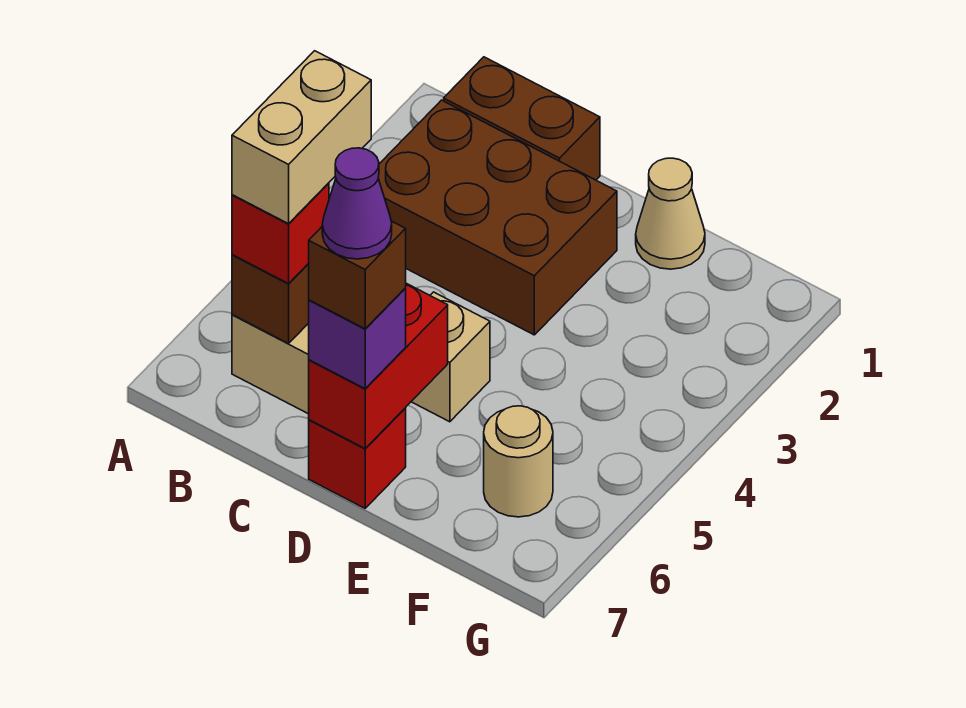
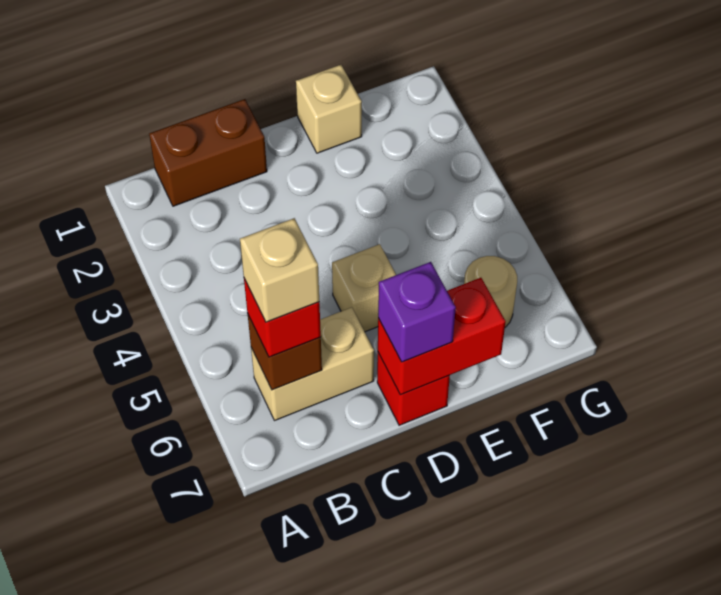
brown 2x3 brick [378,100,617,335] -> none
tan 1x2 brick [232,51,371,224] -> tan 1x1 brick [240,218,319,322]
red 1x2 brick [309,283,448,449] -> red 1x2 brick turned to [378,278,506,395]
brown 1x1 brick [309,221,406,329] -> none
purple 1x1 cone [322,148,392,259] -> none
tan 1x1 cone [636,158,705,269] -> tan 1x1 brick [296,65,362,153]

